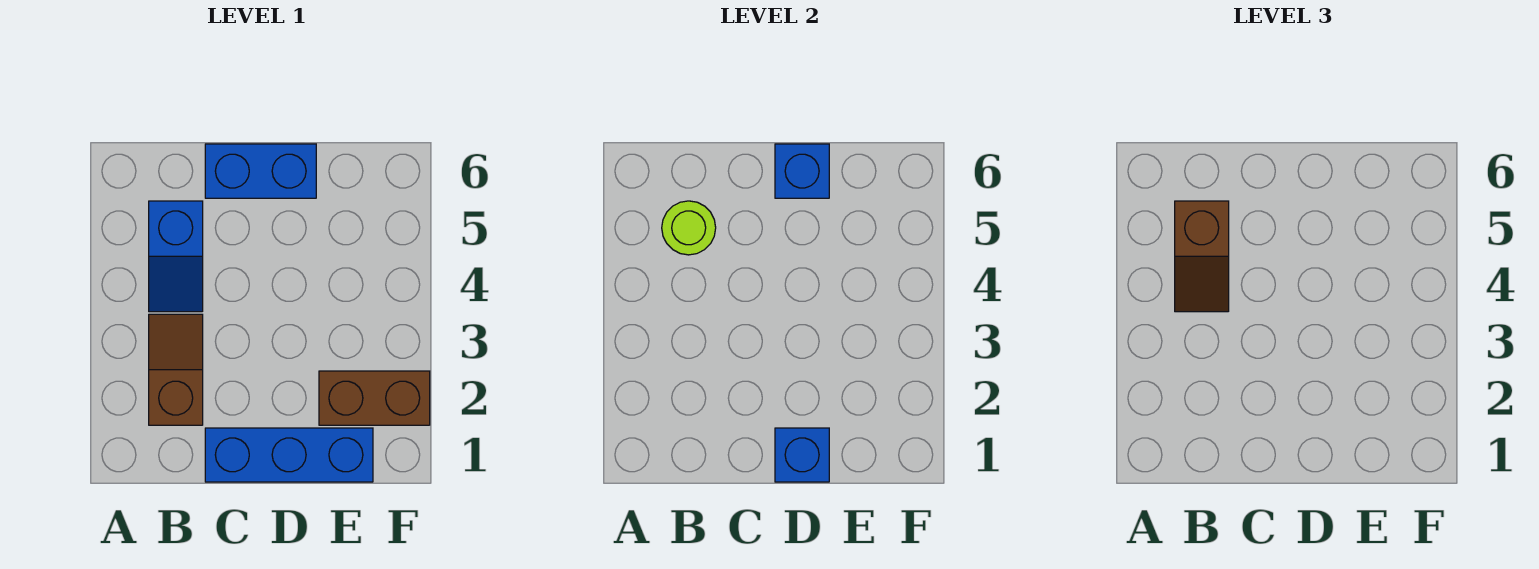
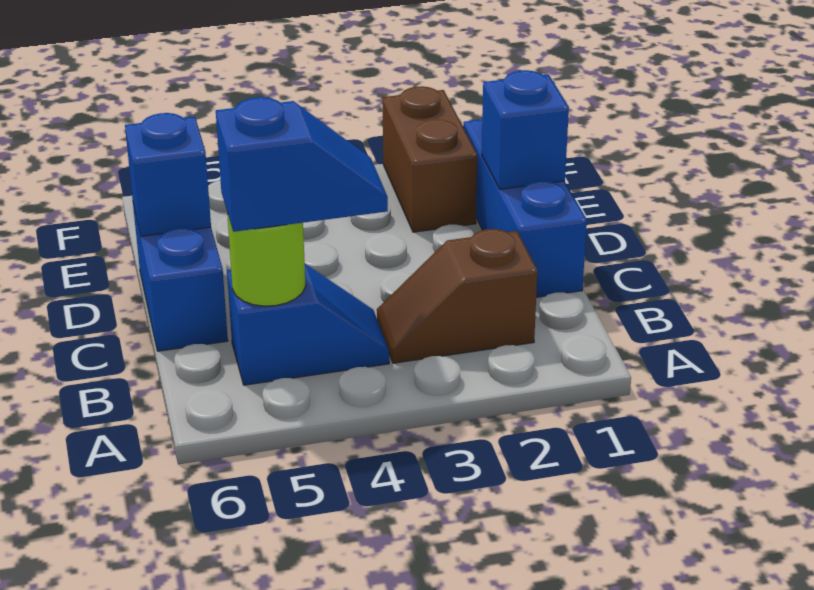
brown 1x2 slope [1175,201,1229,312] -> blue 1x2 slope [216,97,388,232]

